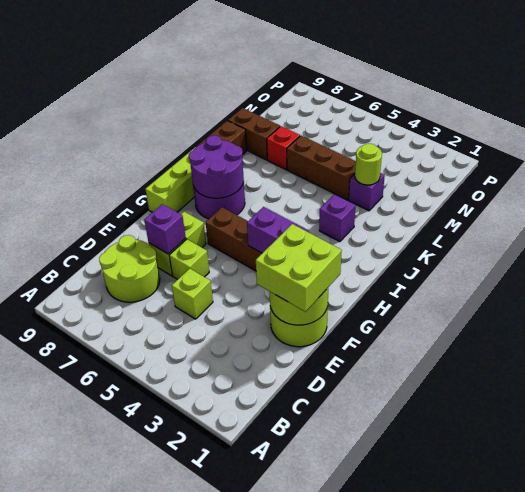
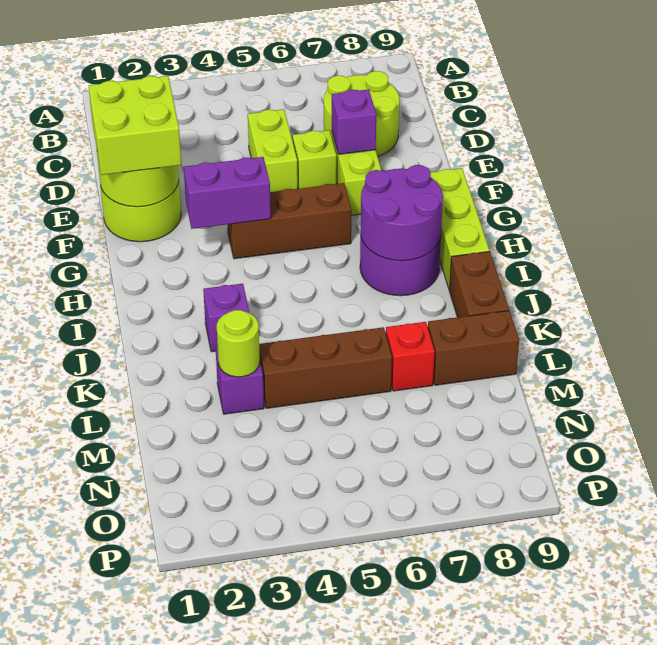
lime 1x1 brick [172,269,213,319] -> lime 1x2 brick [248,109,298,192]

